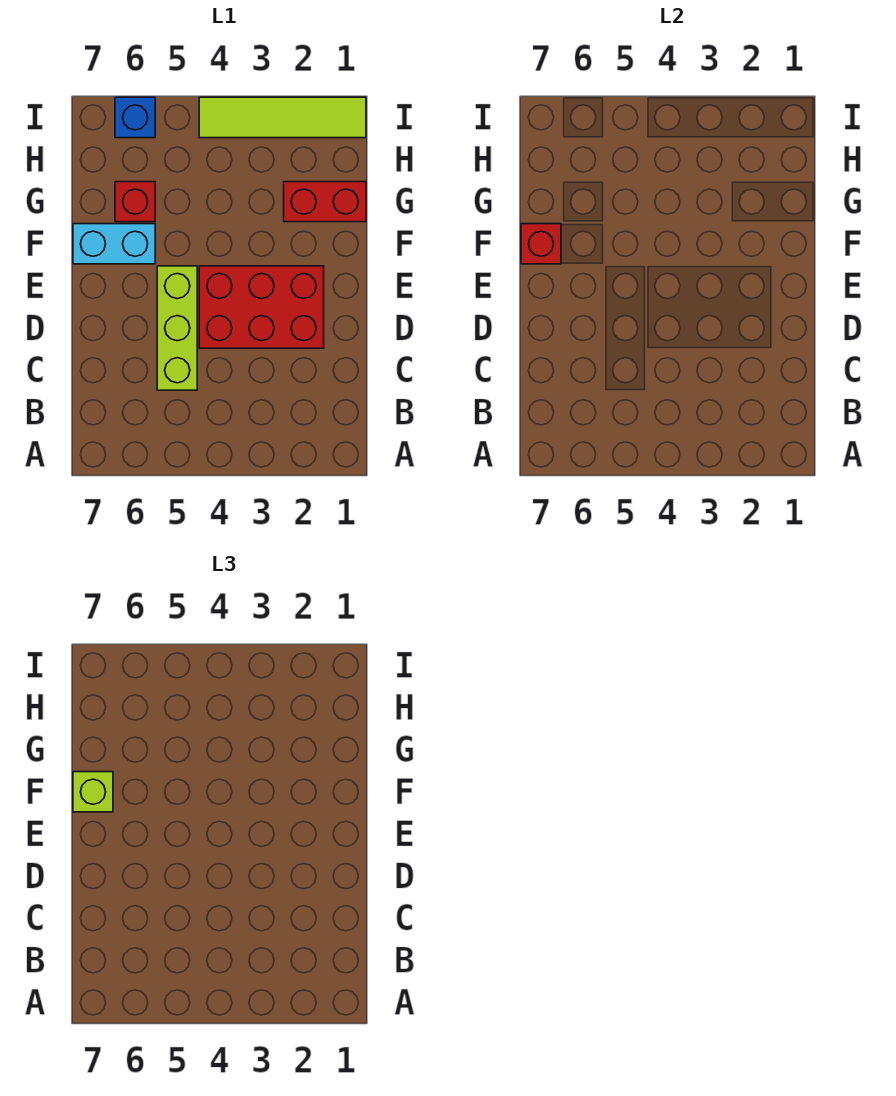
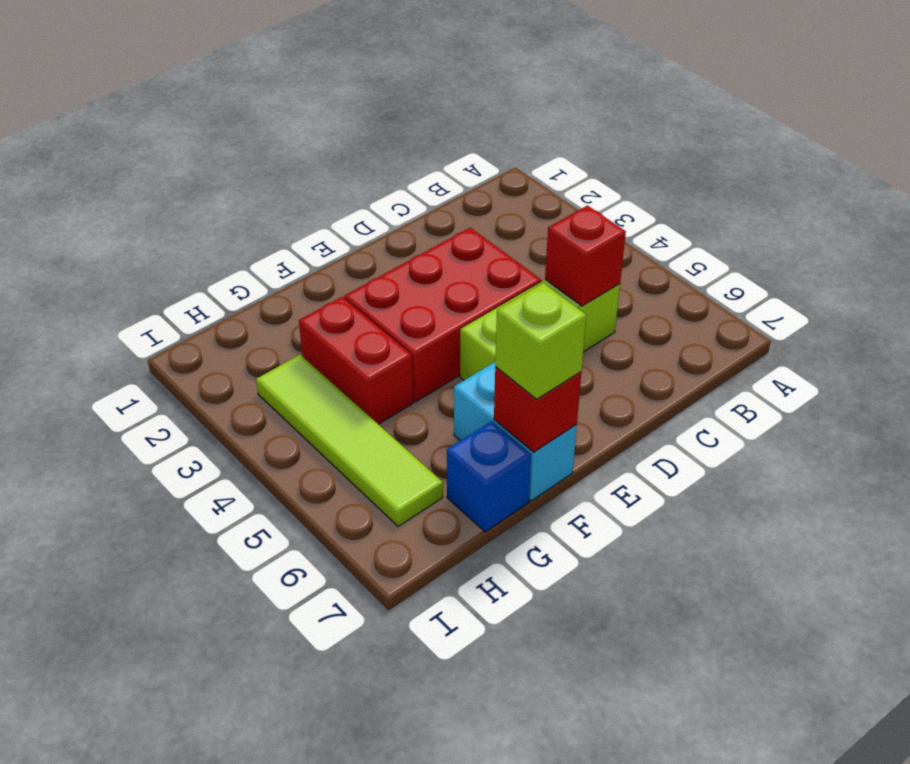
red 2x3 brick [199,266,324,348] -> red 2x3 brick turned to [345,228,541,402]
red 1x2 brick [284,182,366,222] -> red 1x2 brick moved to [299,297,413,424]
red 1x1 brick [115,182,155,222] -> red 1x1 brick moved to [545,206,626,306]
lime 1x4 tile [199,97,366,138] -> lime 1x4 tile moved to [256,355,443,526]
blue 1x1 brick [115,97,155,138] -> blue 1x1 brick moved to [447,421,531,532]

